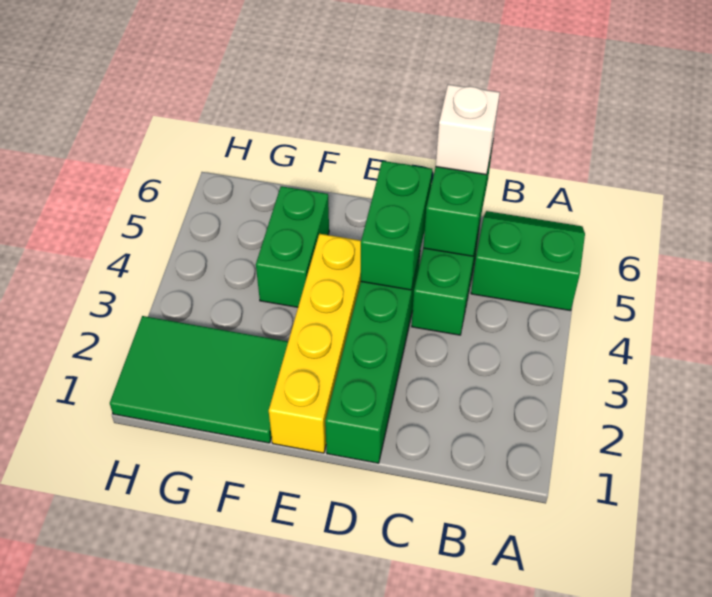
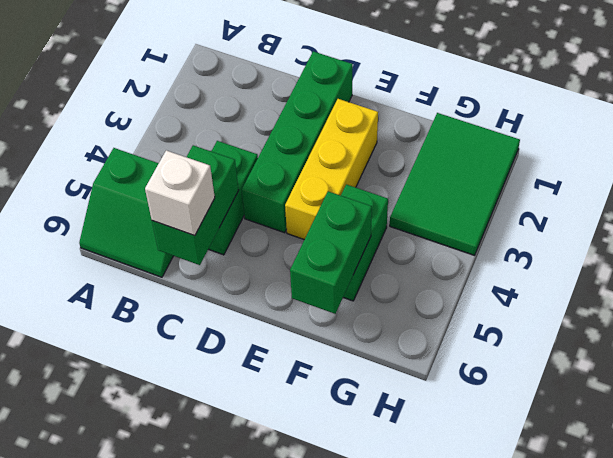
green 1x2 brick [361,161,432,290] -> green 1x2 brick moved to [290,191,372,314]
yellow 1x4 brick [269,234,361,453] -> yellow 1x3 brick [285,99,378,240]
green 2x3 tile [110,316,288,443] -> green 2x3 tile turned to [390,113,520,255]

